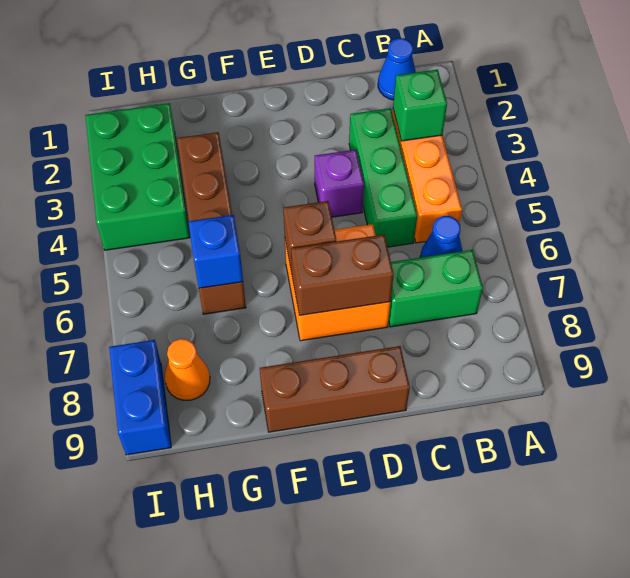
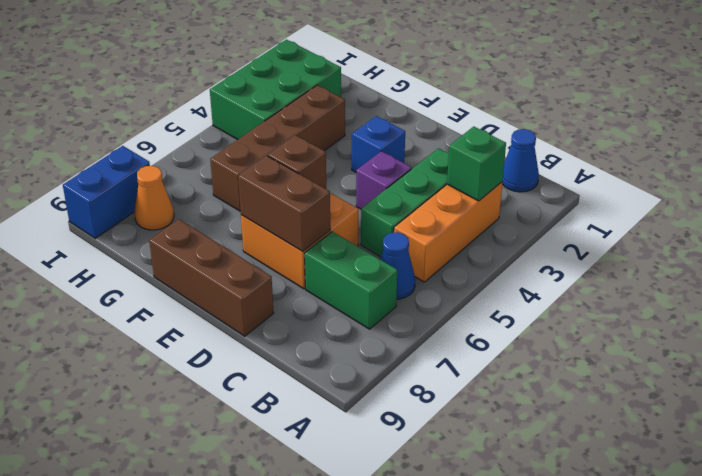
blue 1x1 brick [188,215,243,288] -> blue 1x1 brick moved to [352,116,405,172]

